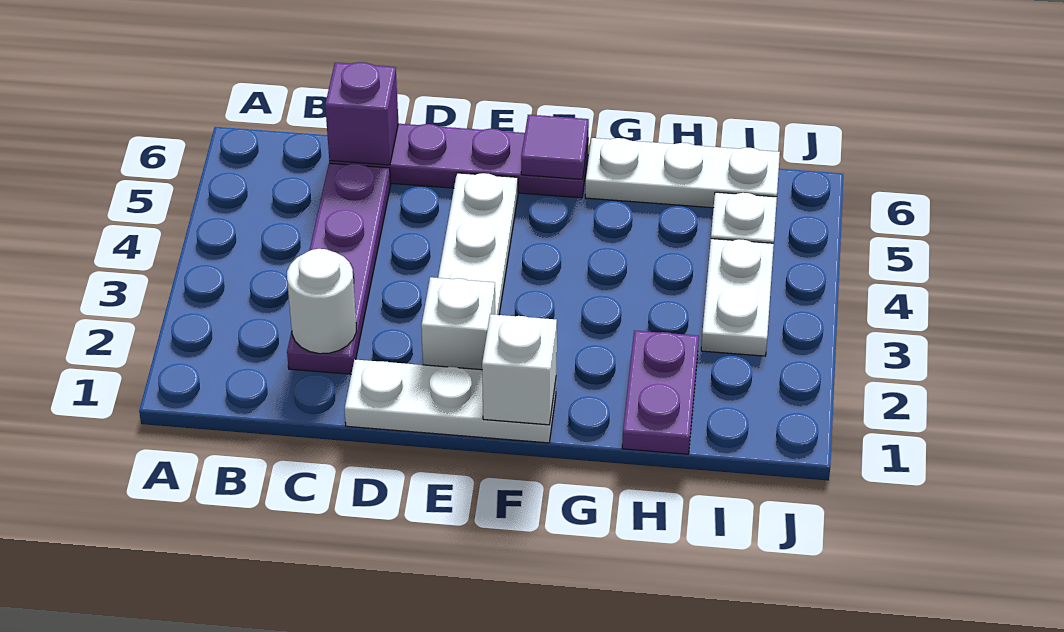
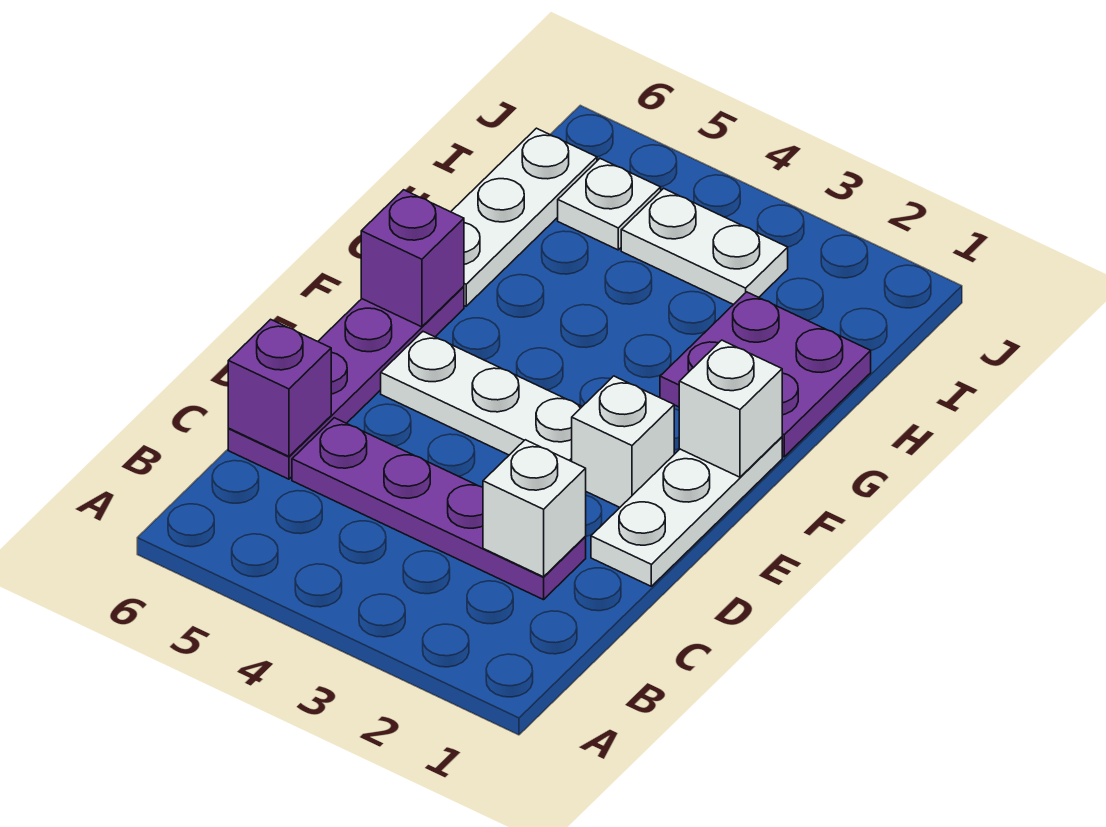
white 1x1 round brick [287,249,356,354] -> white 1x1 brick [483,440,586,577]
purple 1x1 tile [521,115,589,180] -> purple 1x1 brick [361,190,464,327]
purple 1x2 plate [622,331,699,454] -> purple 2x2 plate [660,292,871,457]

